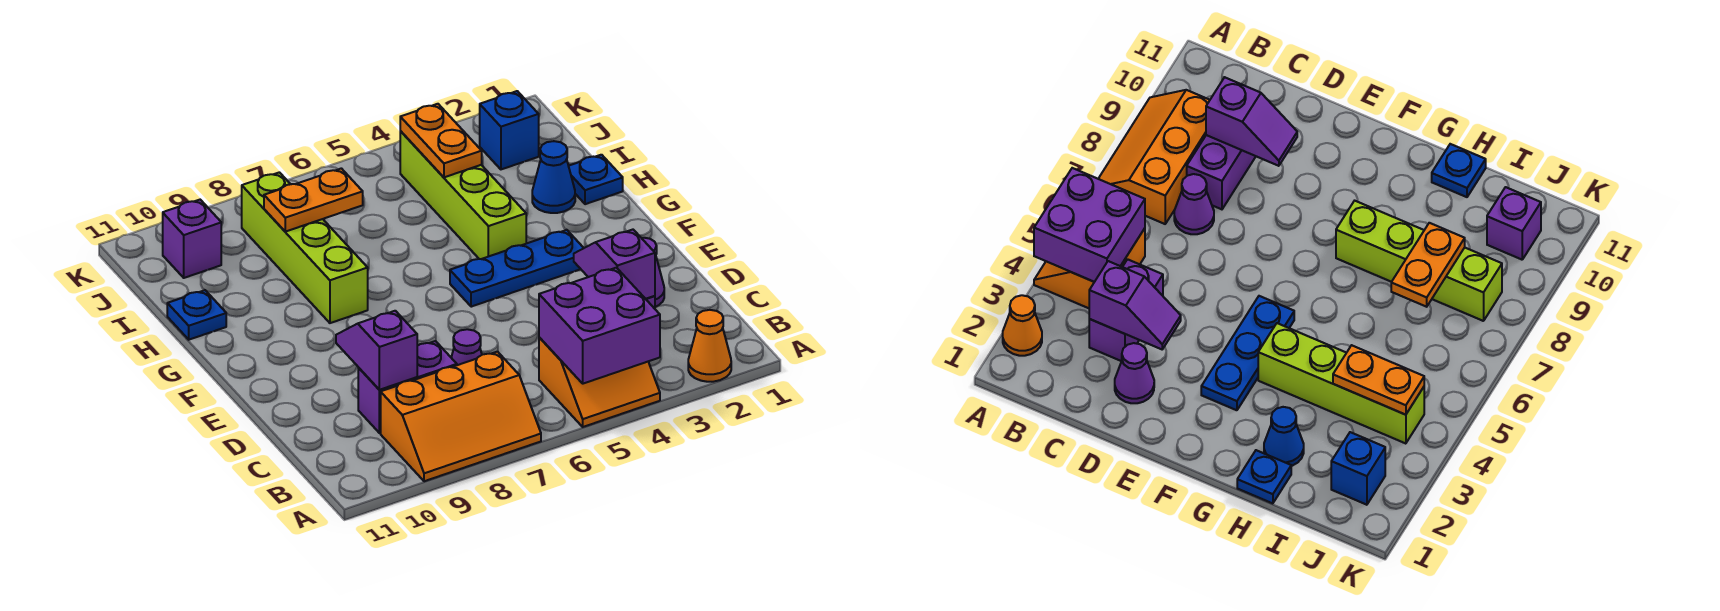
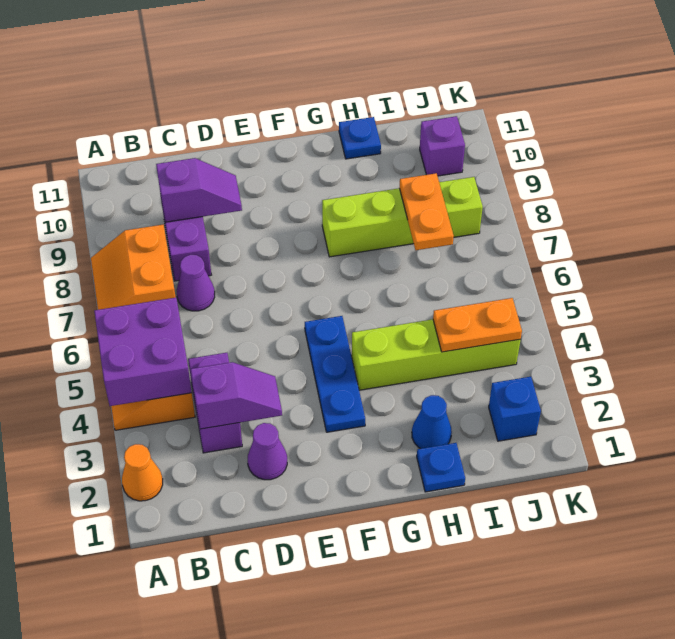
orange 2x3 slope [381,352,541,481] -> orange 2x2 slope [91,225,176,310]

